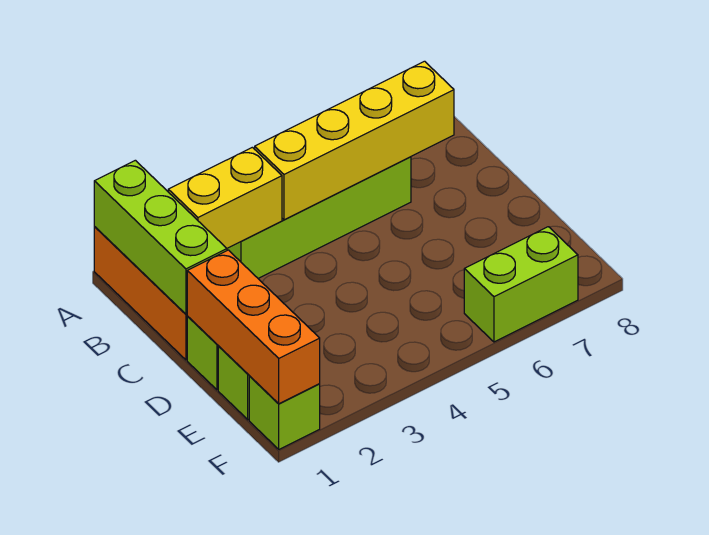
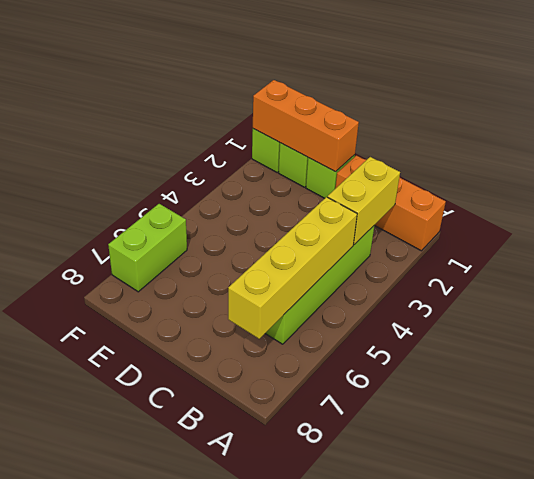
lime 1x3 brick [94,160,227,314] -> none

